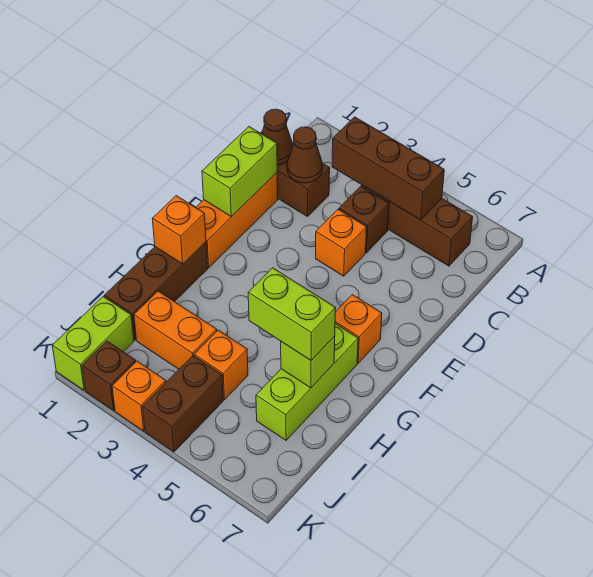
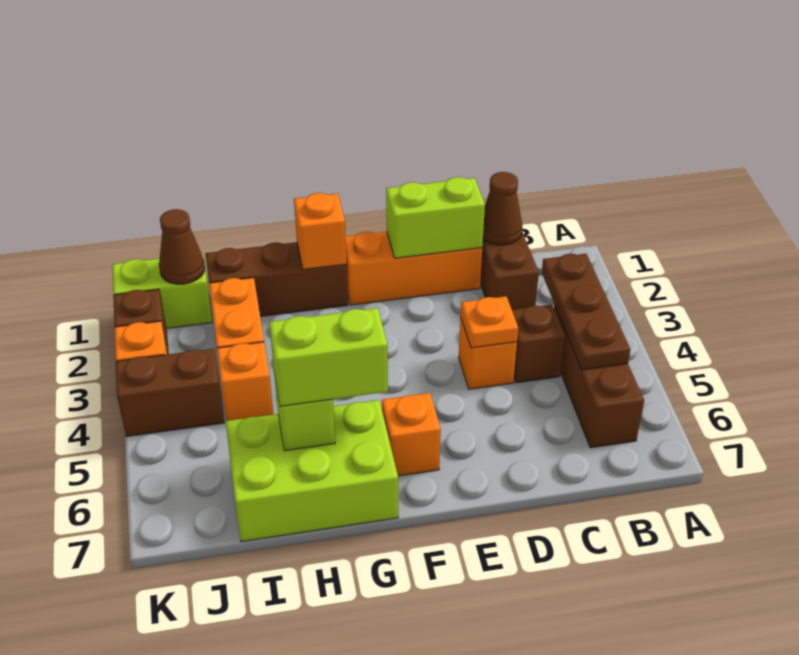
brown 1x3 brick [332,117,444,220] -> brown 1x3 plate [542,254,630,370]
brown 1x1 cone [287,127,323,183] -> brown 1x1 cone moved to [159,209,205,284]
none -> orange 1x1 plate [461,296,518,348]
lime 1x3 brick [256,324,358,440] -> lime 2x3 brick [226,400,398,542]
lime 1x2 brick [248,268,336,360] -> lime 1x2 brick turned to [269,308,388,406]

